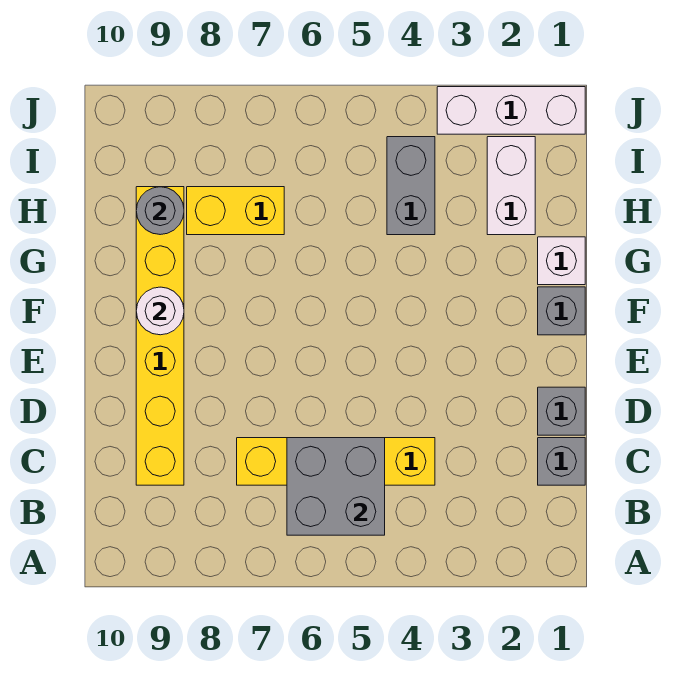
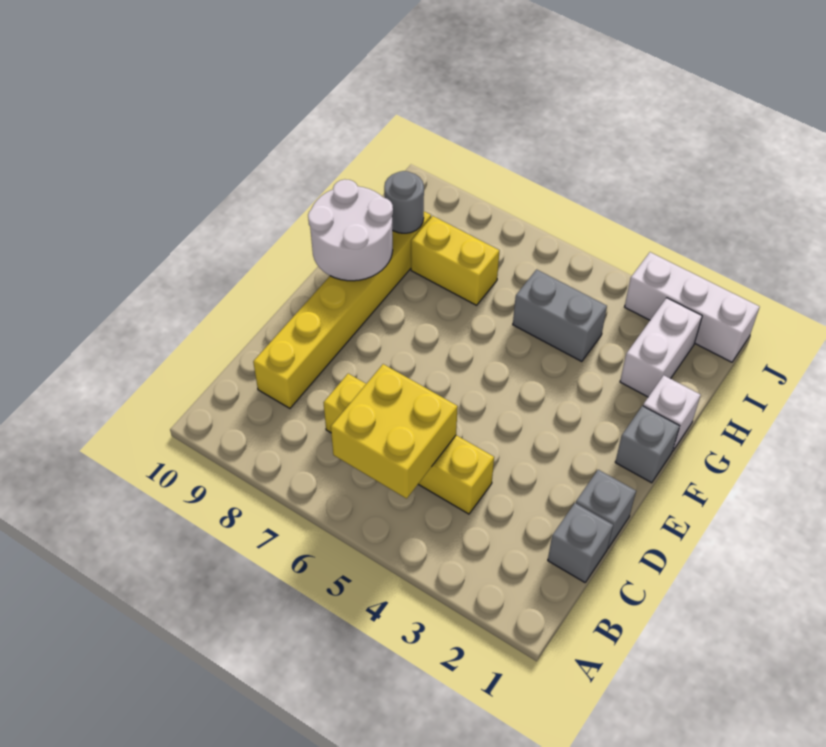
grey 2x2 brick [287,438,385,535] -> yellow 2x2 brick [331,364,458,498]
white 1x1 round brick [136,287,184,335] -> white 2x2 round brick [308,179,393,281]
grey 1x2 brick [387,137,435,235] -> grey 1x2 brick turned to [513,269,607,362]

